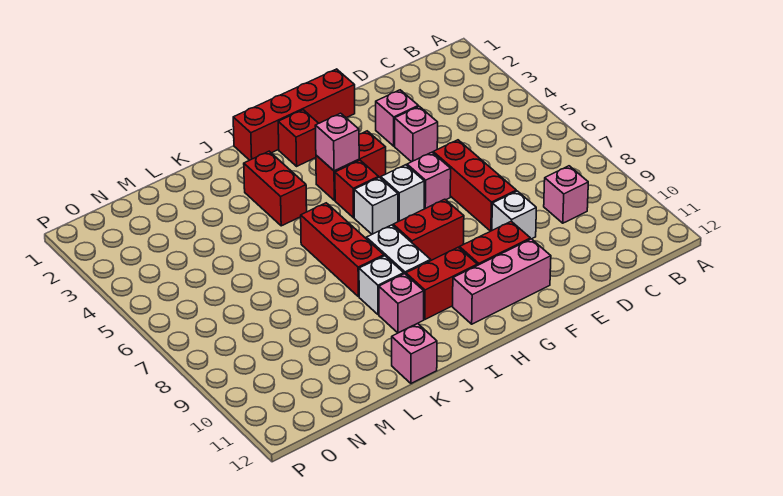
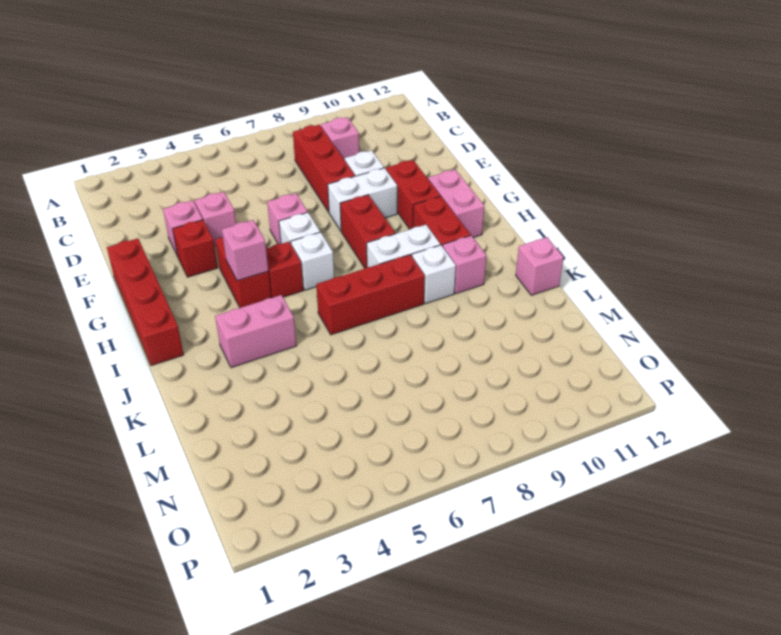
red 1x3 brick [433,140,516,231] -> red 1x3 brick turned to [293,125,355,212]
none -> white 1x2 brick [328,168,397,231]
pink 1x3 brick [453,239,551,324] -> pink 1x2 brick [428,169,484,237]
red 1x1 brick [278,110,319,166] -> red 1x1 brick moved to [173,220,218,277]
red 1x2 brick [244,151,307,226] -> pink 1x2 brick [215,295,296,368]

